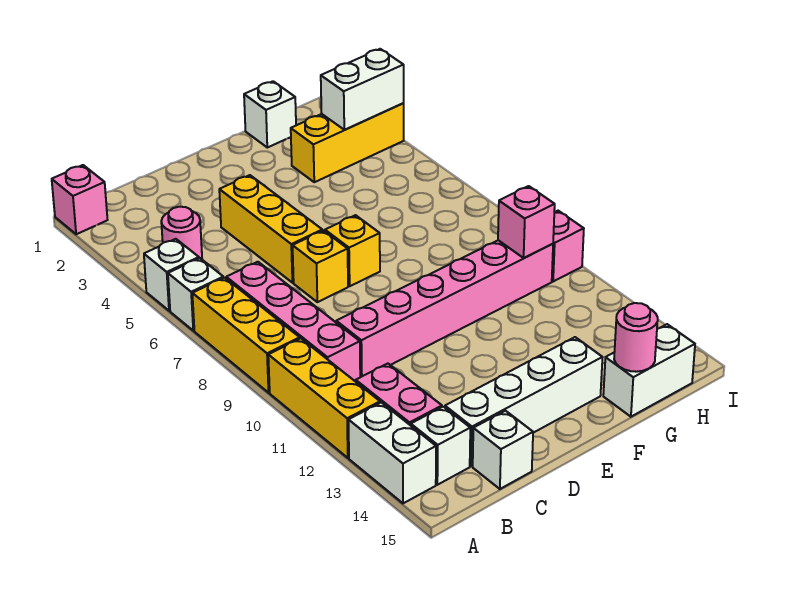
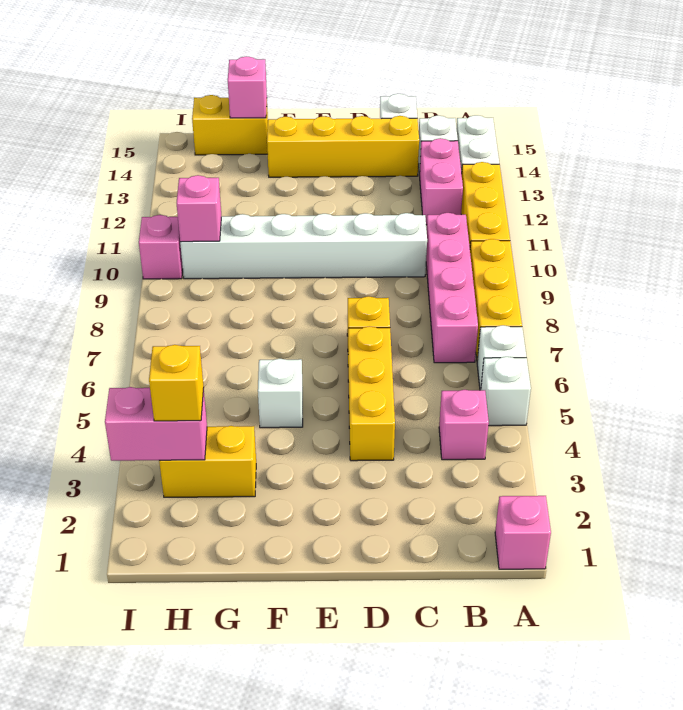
pink 1x1 round brick [161,207,202,259] -> pink 1x1 brick [439,390,489,460]
pink 1x6 brick [336,240,553,377] -> white 1x6 brick [180,213,427,279]
white 1x4 brick [445,337,603,466] -> yellow 1x4 brick [267,116,419,177]
yellow 1x1 brick [325,215,380,286] -> yellow 1x1 brick moved to [149,345,204,421]
white 1x1 brick [244,81,296,148] -> white 1x1 brick moved to [258,358,303,428]
yellow 1x3 brick [291,103,404,182] -> yellow 1x2 brick [159,426,256,497]
white 1x2 brick [603,324,695,417] -> yellow 1x2 brick [192,95,268,155]
pink 1x1 round brick [614,303,658,372] -> pink 1x1 brick [228,56,267,118]
white 1x2 brick [321,49,404,130] -> pink 1x2 brick [105,387,207,461]

